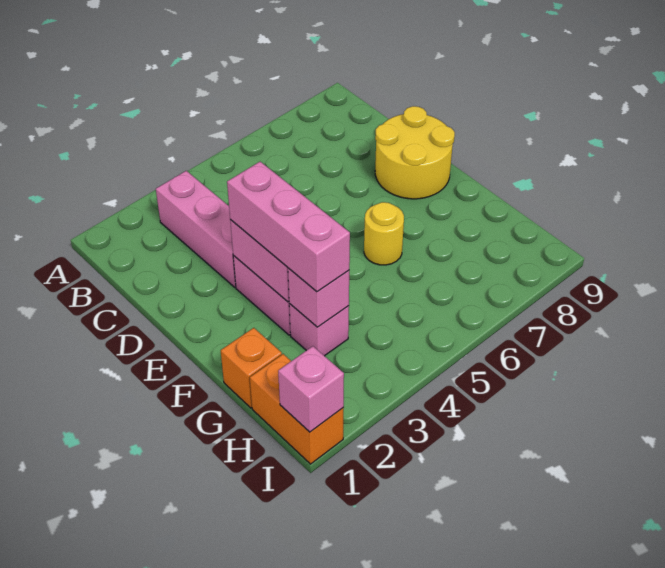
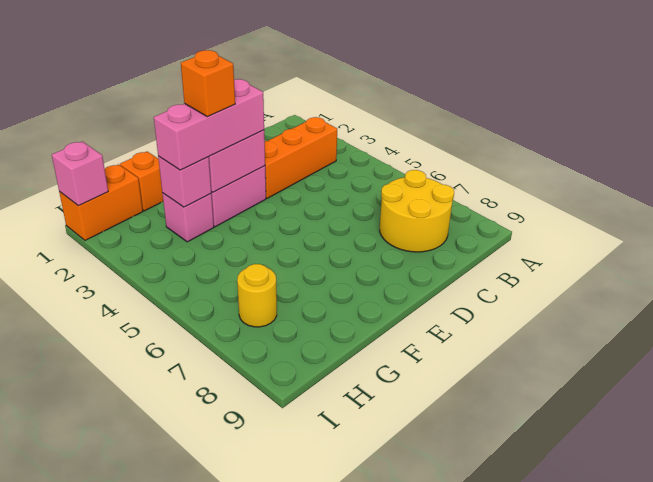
pink 1x3 brick [156,171,236,287] -> orange 1x3 brick [265,117,337,198]
yellow 2x2 round brick [375,106,455,199] -> yellow 2x2 round brick moved to [380,170,454,252]
none -> orange 1x1 brick [181,50,235,117]
yellow 1x1 round brick [364,202,404,265] -> yellow 1x1 round brick moved to [237,264,277,327]

